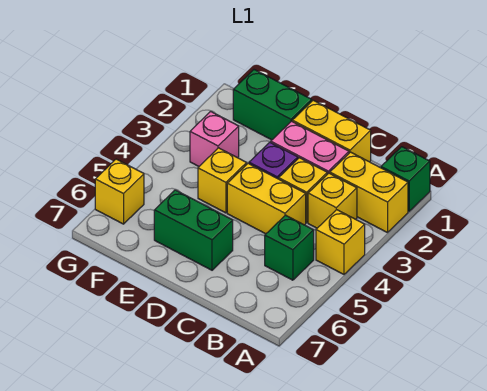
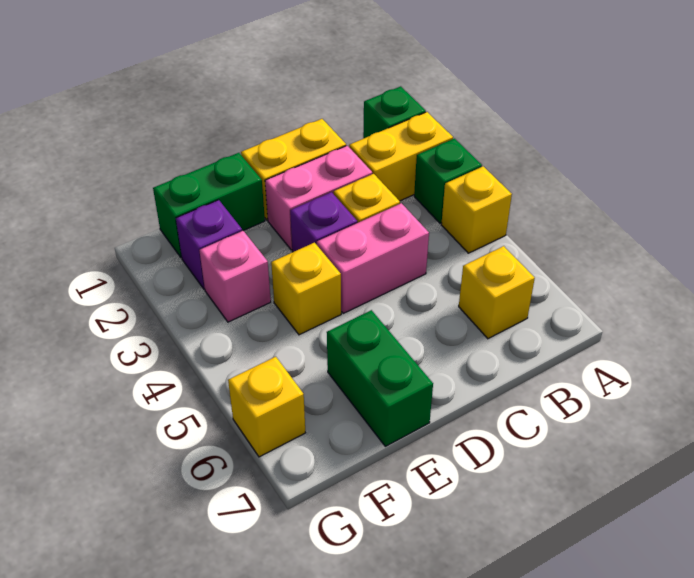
yellow 1x1 brick [308,173,357,228] -> yellow 1x1 brick moved to [459,246,535,339]
green 1x1 brick [265,215,314,280] -> green 1x1 brick moved to [414,139,482,223]
yellow 1x2 brick [227,163,306,234] -> pink 1x2 brick [317,203,429,313]
green 1x2 brick [154,190,233,270] -> green 1x2 brick turned to [327,310,433,446]
none -> purple 1x1 brick [176,200,242,289]

